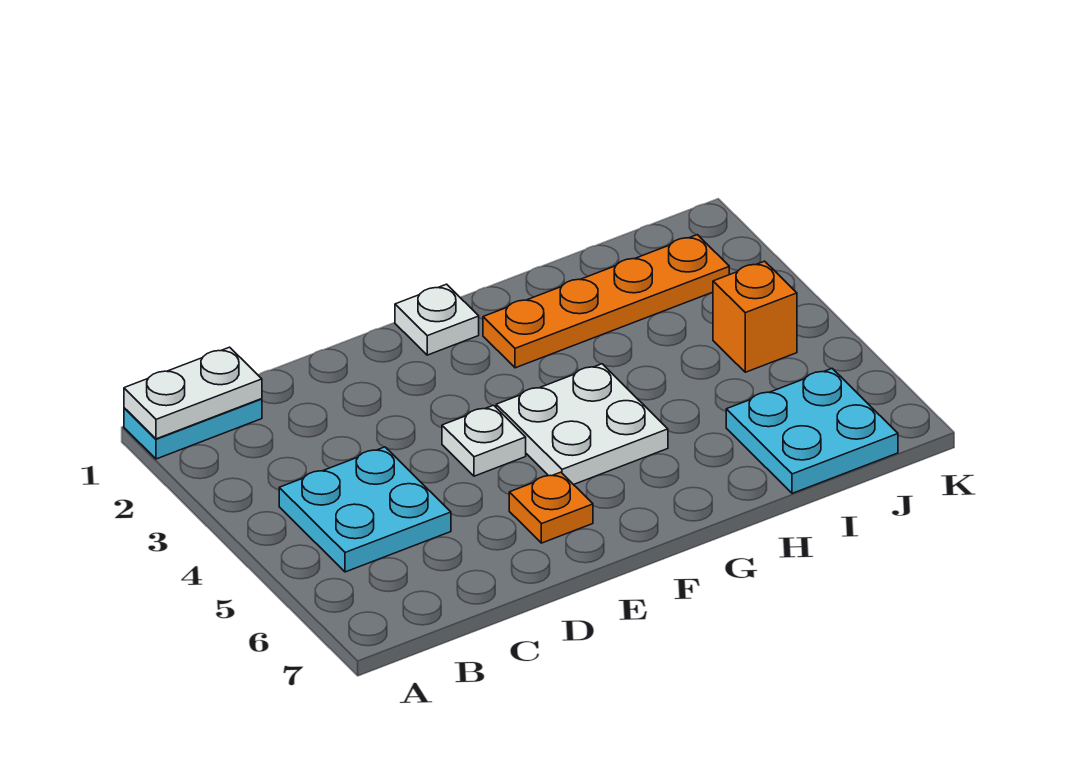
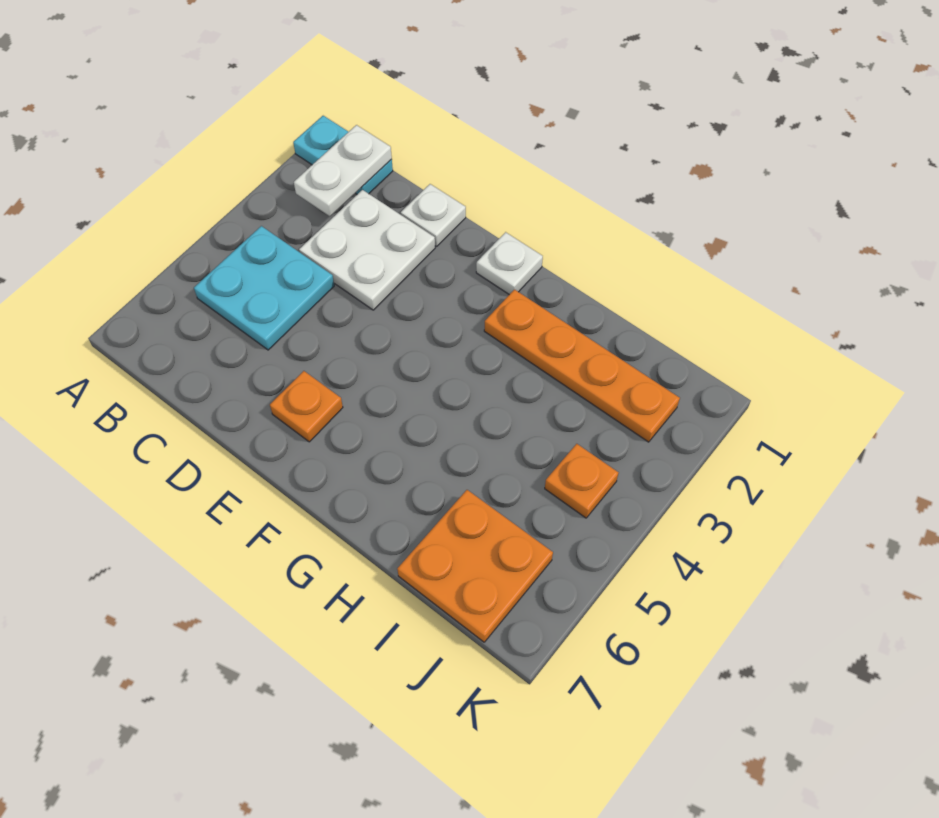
white 1x2 plate [124,347,262,439] -> white 1x2 plate turned to [294,125,392,216]
white 1x1 plate [442,405,526,476] -> white 1x1 plate moved to [401,184,466,247]
white 2x2 plate [496,364,668,485] -> white 2x2 plate moved to [299,190,435,310]
cyan 2x2 plate [726,369,898,493] -> orange 2x2 plate [397,490,553,642]
orange 1x1 brick [713,261,797,372] -> orange 1x1 plate [545,444,619,518]

